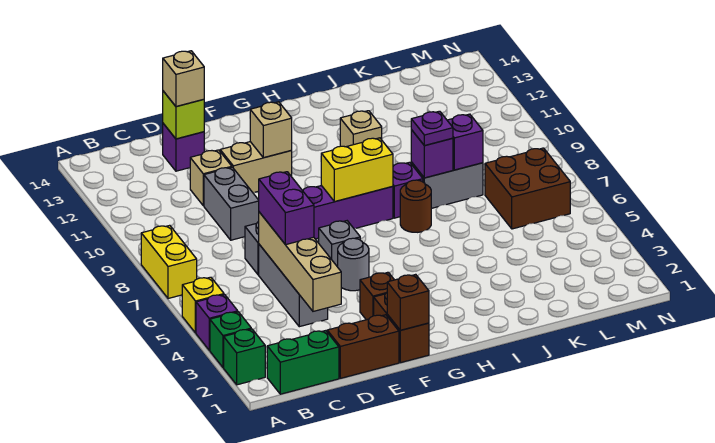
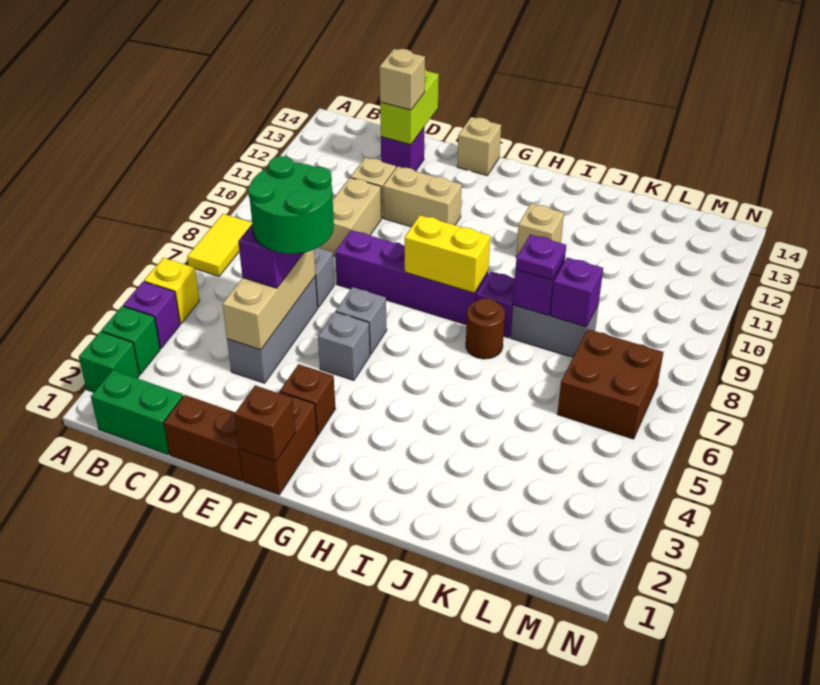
yellow 1x2 brick [141,225,197,299] -> yellow 1x2 tile [187,214,252,276]
tan 1x4 brick [259,212,341,311] -> tan 1x3 brick [222,250,316,350]
none -> green 2x2 round brick [248,156,334,254]
grey 1x2 brick [204,167,259,240] -> tan 1x2 brick [320,178,381,256]
lime 1x1 brick [163,91,204,139] -> lime 1x2 brick [380,69,439,145]
grey 1x1 round brick [338,238,369,291] -> grey 1x1 brick [318,312,370,380]
tan 1x1 brick [250,102,292,158] -> tan 1x1 brick moved to [457,117,501,175]

